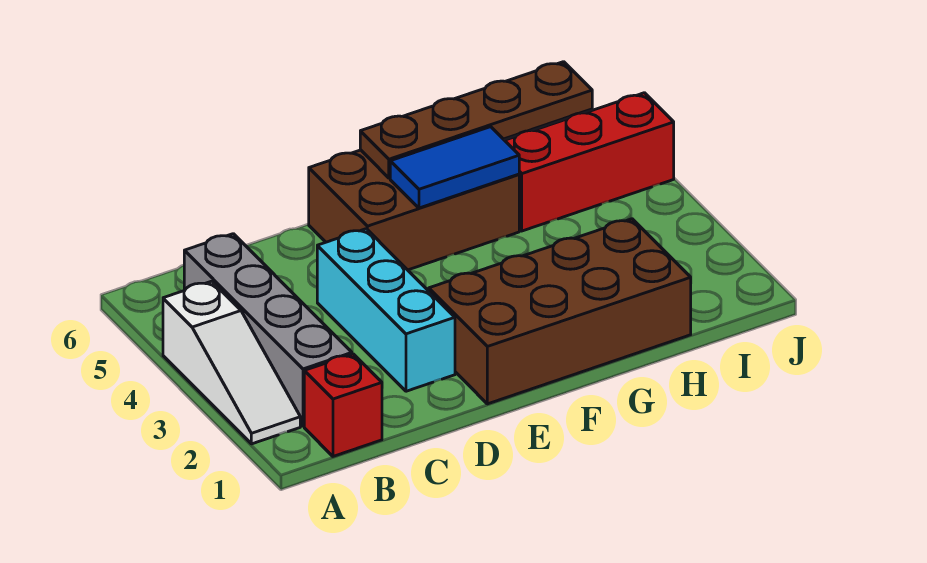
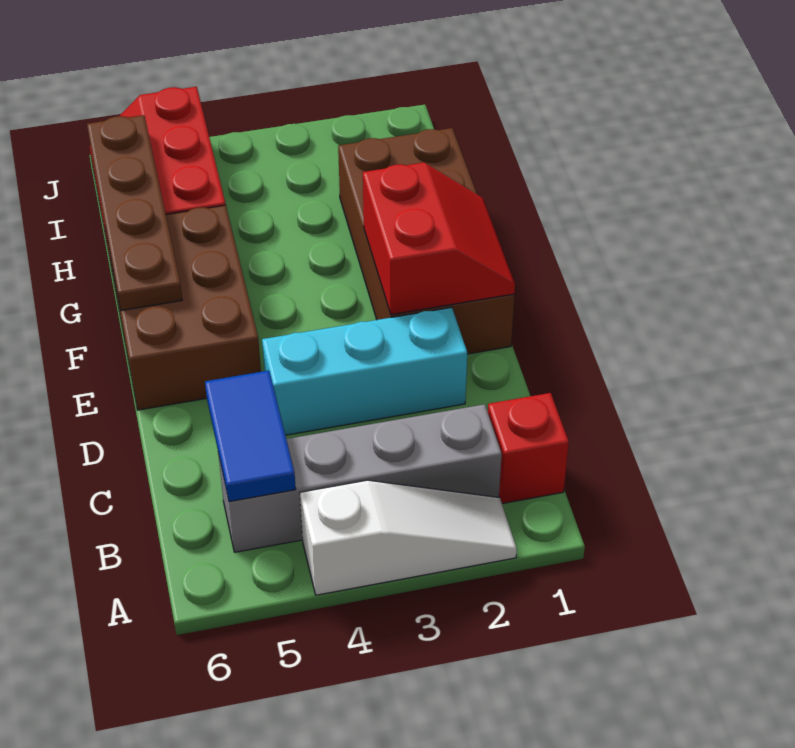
none -> red 2x2 slope [363,163,515,315]
blue 1x2 tile [390,127,519,208] -> blue 1x2 tile moved to [205,371,296,502]

